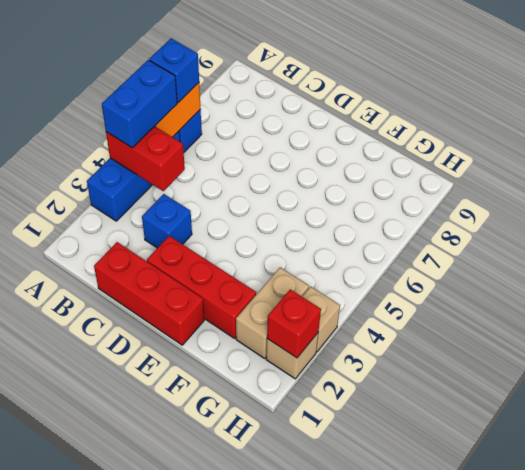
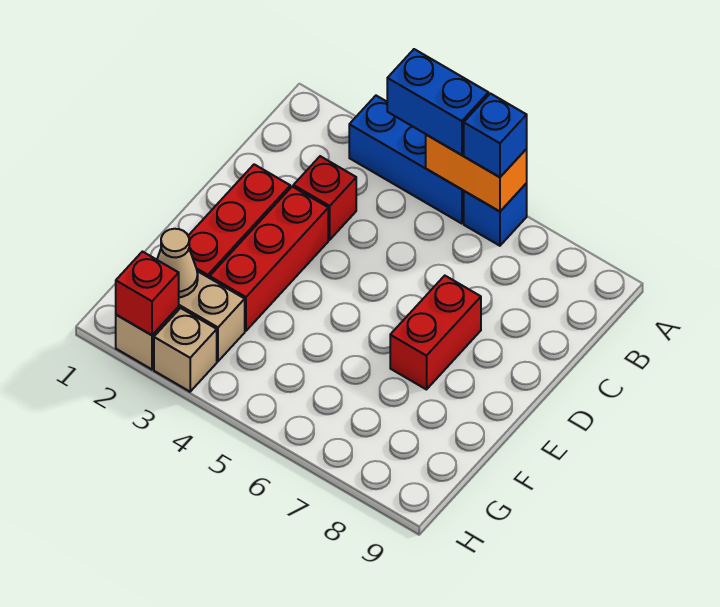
red 1x2 brick [106,126,185,191] -> red 1x2 brick moved to [390,276,481,390]
red 1x3 brick [94,242,204,345] -> red 1x3 brick moved to [210,187,328,331]
blue 1x1 brick [142,194,192,248] -> red 1x1 brick [293,156,356,240]
none -> tan 1x1 cone [157,229,198,297]

